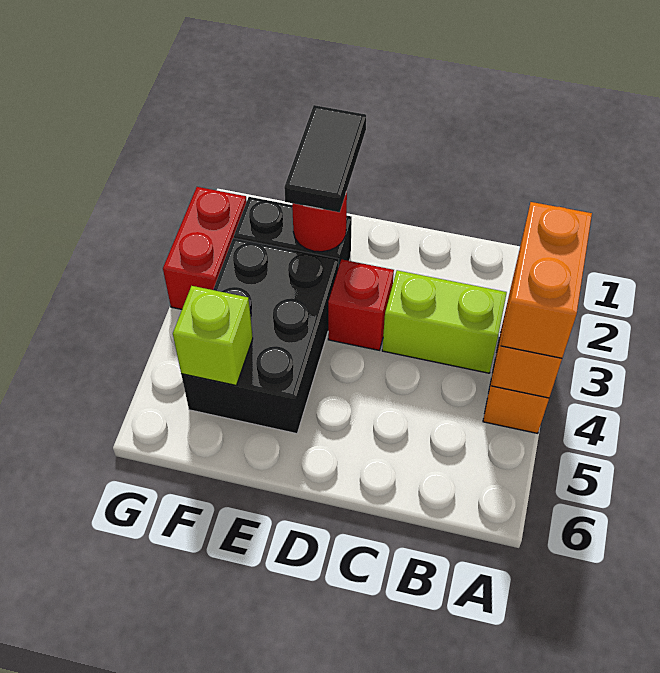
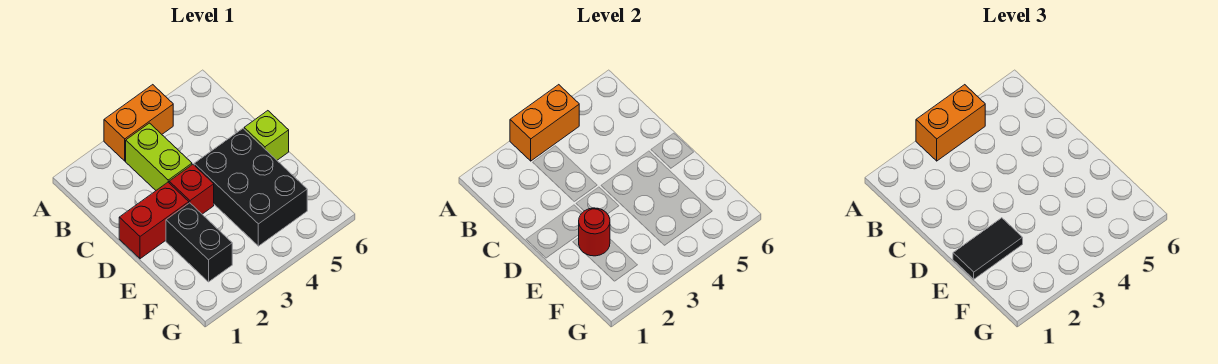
black 2x3 brick [181,238,339,434] -> black 2x3 brick turned to [194,129,307,246]
lime 1x1 brick [173,286,253,385] -> lime 1x1 brick moved to [244,111,289,160]
red 1x2 brick [163,187,247,309] -> red 1x2 brick moved to [119,182,189,259]

